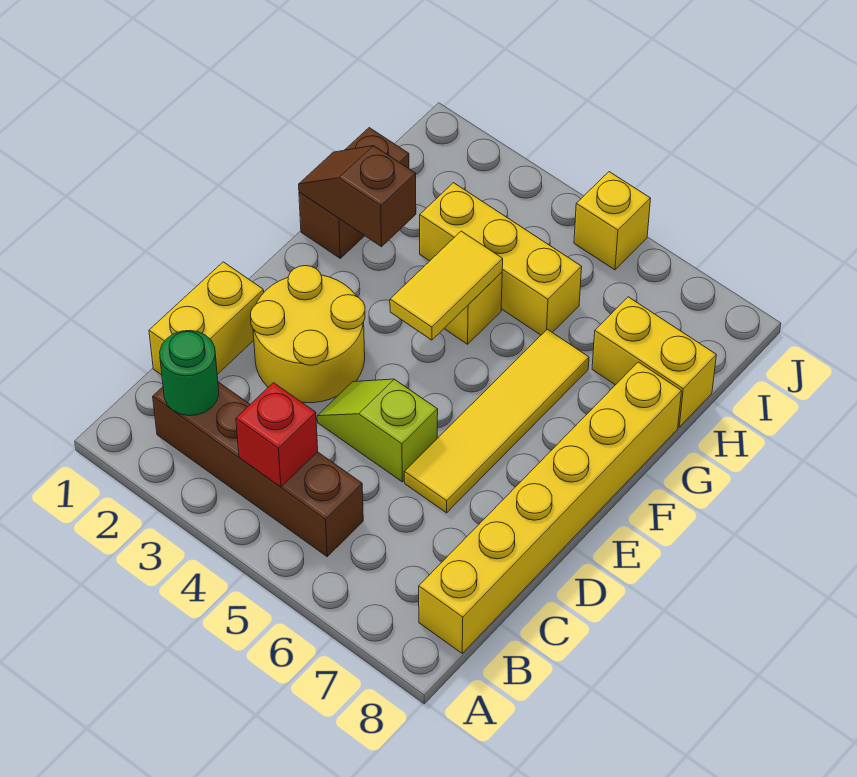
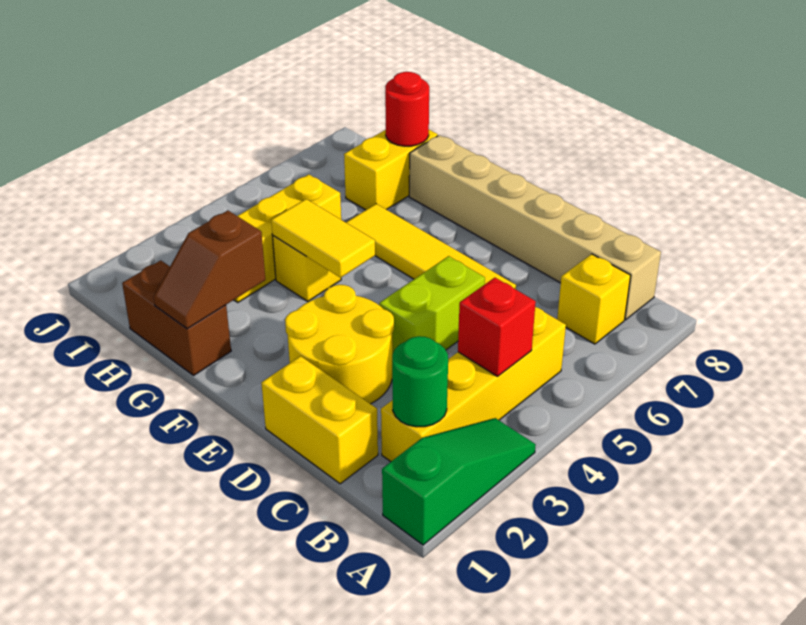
none -> green 1x3 slope [382,418,536,545]
brown 1x4 brick [153,382,363,557] -> yellow 1x4 brick [381,307,566,461]
yellow 1x6 brick [419,362,682,653] -> tan 1x6 brick [409,135,661,320]
lime 1x2 slope [317,379,438,482] -> lime 1x2 brick [379,256,485,352]
none -> red 1x1 round brick [385,72,429,146]
yellow 1x1 brick [574,172,651,270] -> yellow 1x1 brick moved to [557,254,631,344]

